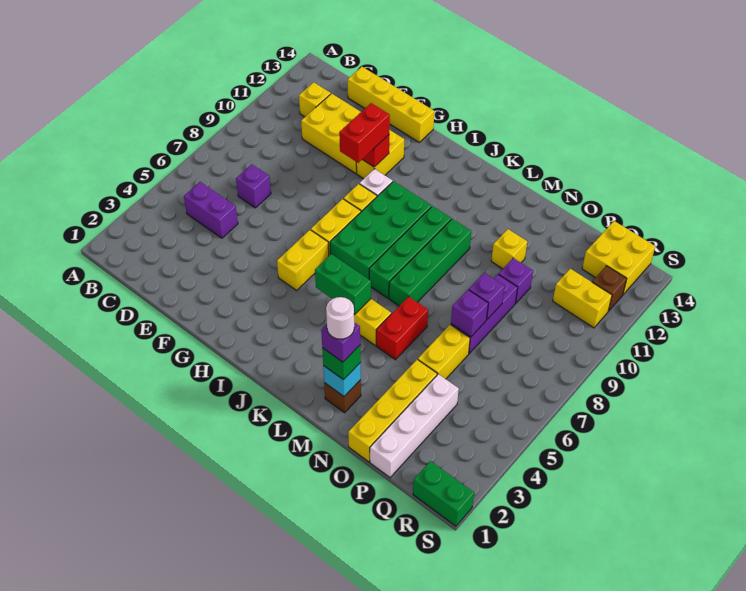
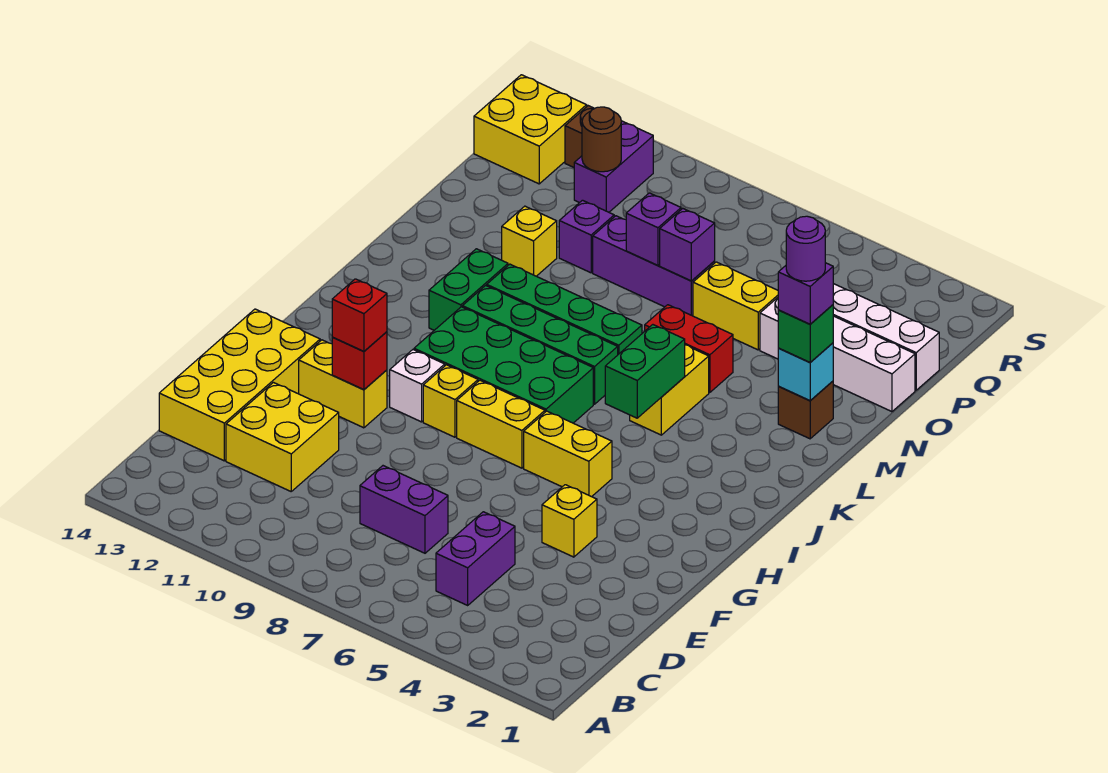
yellow 1x1 brick [299,82,331,117] -> yellow 1x1 brick moved to [542,485,597,557]
purple 1x1 brick [236,164,271,208] -> purple 1x2 brick [360,466,448,553]
yellow 2x3 brick [301,94,361,173] -> yellow 2x2 brick [226,383,339,491]
yellow 1x4 brick [348,67,434,142] -> yellow 2x4 brick [159,309,320,461]
red 1x2 brick [339,103,390,163] -> red 1x1 brick [332,279,387,351]
white 1x1 round brick [326,297,354,339] -> purple 1x1 round brick [786,216,825,281]
yellow 1x4 brick [348,359,437,462] -> white 1x4 brick [760,298,915,412]
yellow 1x2 brick [553,269,612,328] -> purple 1x2 brick [574,121,653,212]
none -> brown 1x1 round brick [582,107,621,172]
green 1x2 brick [413,461,474,526] -> green 1x2 brick moved to [429,249,508,330]

